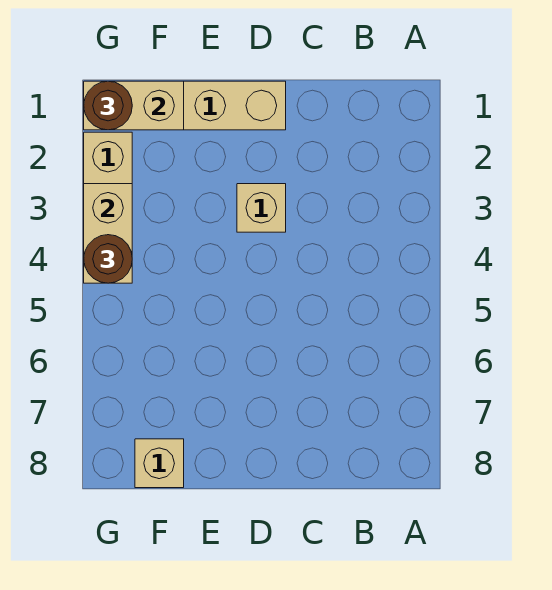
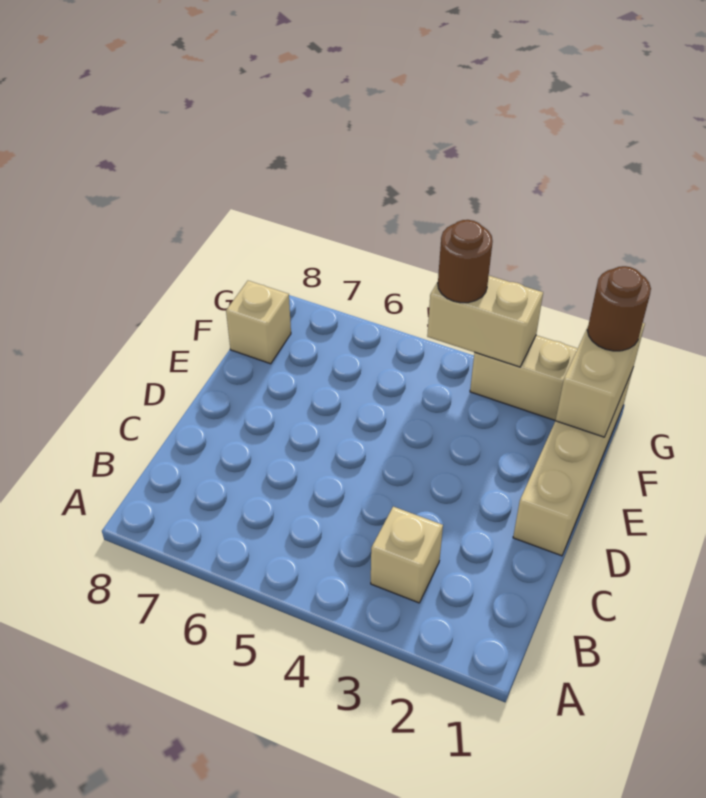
tan 1x1 brick [237,184,286,232] -> tan 1x1 brick moved to [371,507,443,603]

